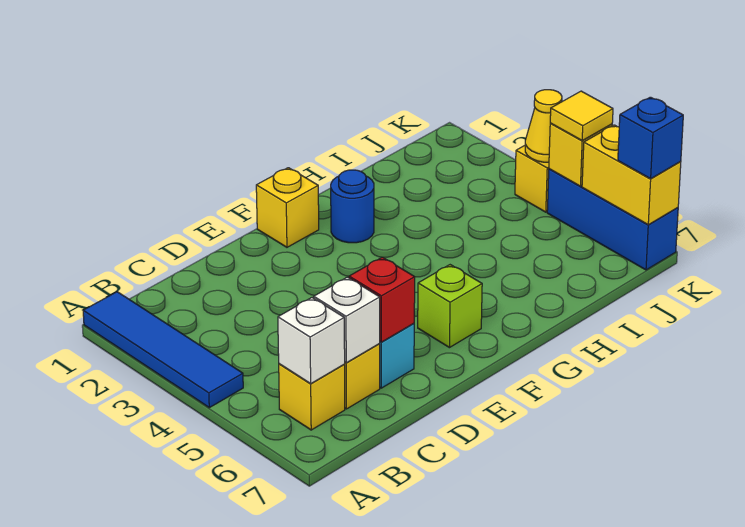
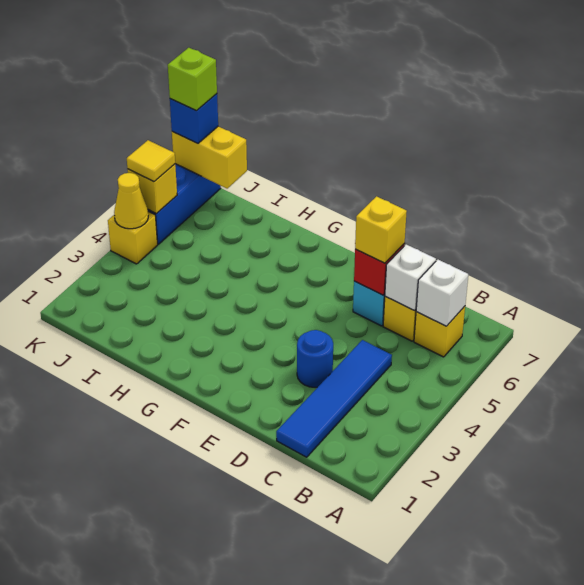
blue 1x4 tile [83,292,243,408] -> blue 1x4 tile moved to [276,340,392,457]
yellow 1x1 brick [256,168,319,247] -> yellow 1x1 brick moved to [355,196,407,263]
lime 1x1 brick [418,265,482,348] -> lime 1x1 brick moved to [168,48,217,111]
blue 1x1 round brick [331,170,374,243] -> blue 1x1 round brick moved to [297,330,333,387]
yellow 1x2 brick [582,125,681,225] -> yellow 1x2 brick turned to [172,126,247,188]

